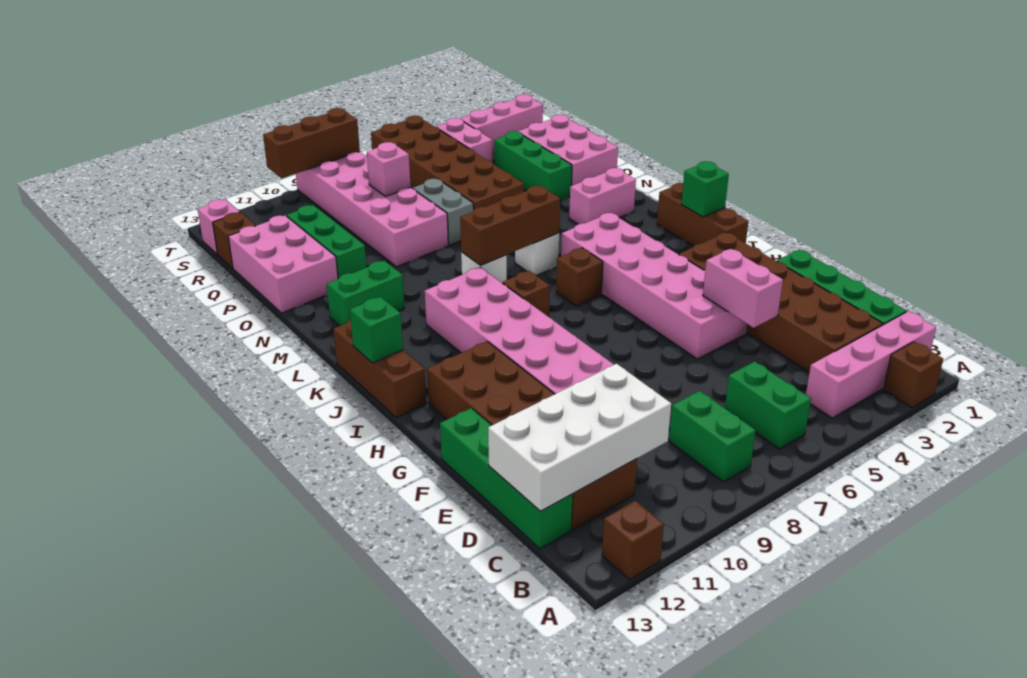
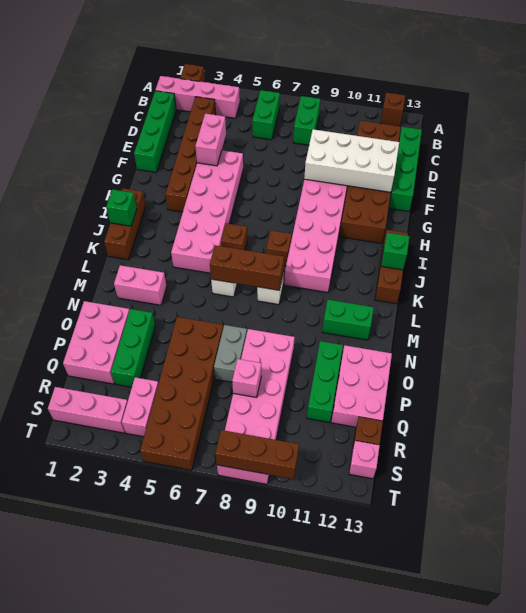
brown 2x6 brick [679,232,883,372] -> brown 1x6 brick [165,97,216,212]
white 2x4 brick [488,364,671,511] -> white 2x4 brick moved to [304,129,399,192]

